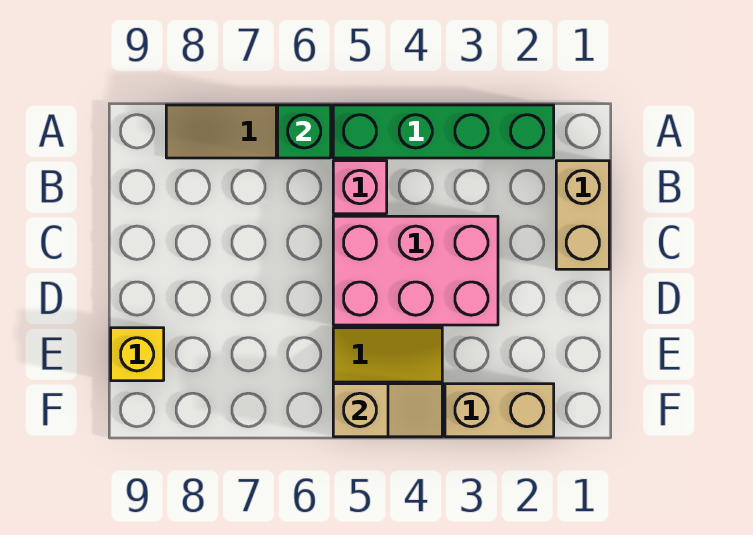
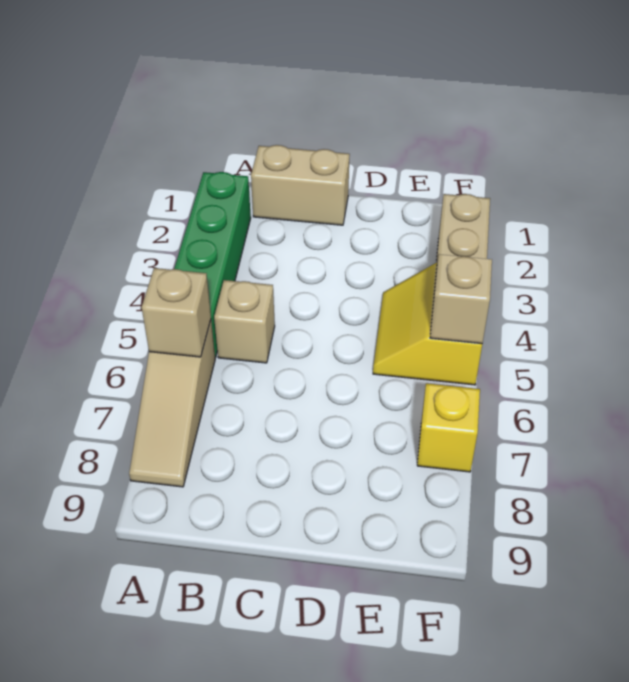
green 1x1 brick [278,105,331,158] -> tan 1x1 brick [142,268,211,357]
pink 1x1 brick [333,161,387,214] -> tan 1x1 brick [214,280,275,363]
pink 2x3 brick [333,216,498,325] -> none
yellow 1x1 brick [111,328,164,381] -> yellow 1x1 brick moved to [417,383,480,472]

